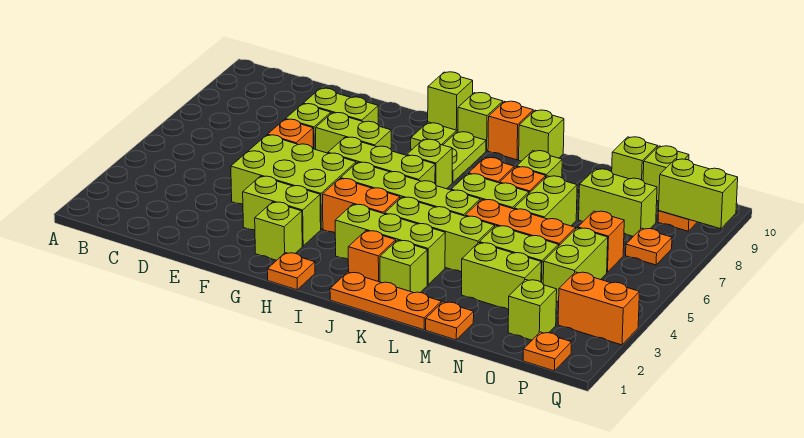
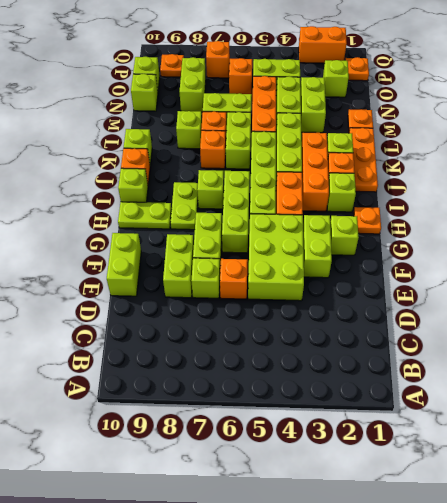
lime 1x1 brick [428,72,473,130] -> lime 1x1 brick moved to [327,173,356,212]
lime 1x3 brick [335,204,445,285] -> orange 1x3 brick [302,132,329,211]
lime 1x2 plate [443,132,486,183] -> lime 1x2 plate turned to [171,182,198,230]
orange 1x2 brick [558,272,639,345] -> orange 1x2 brick turned to [299,26,347,63]
orange 1x1 plate [626,228,672,265] -> orange 1x1 brick [206,41,230,78]
lime 1x2 brick [659,159,738,229] -> lime 1x2 brick moved to [107,233,141,296]

